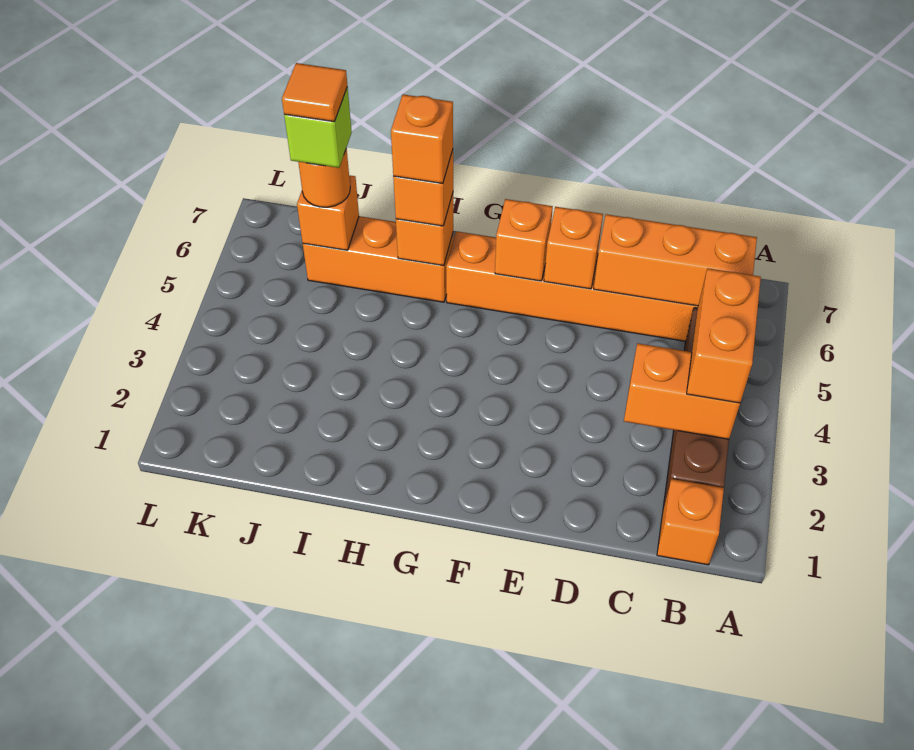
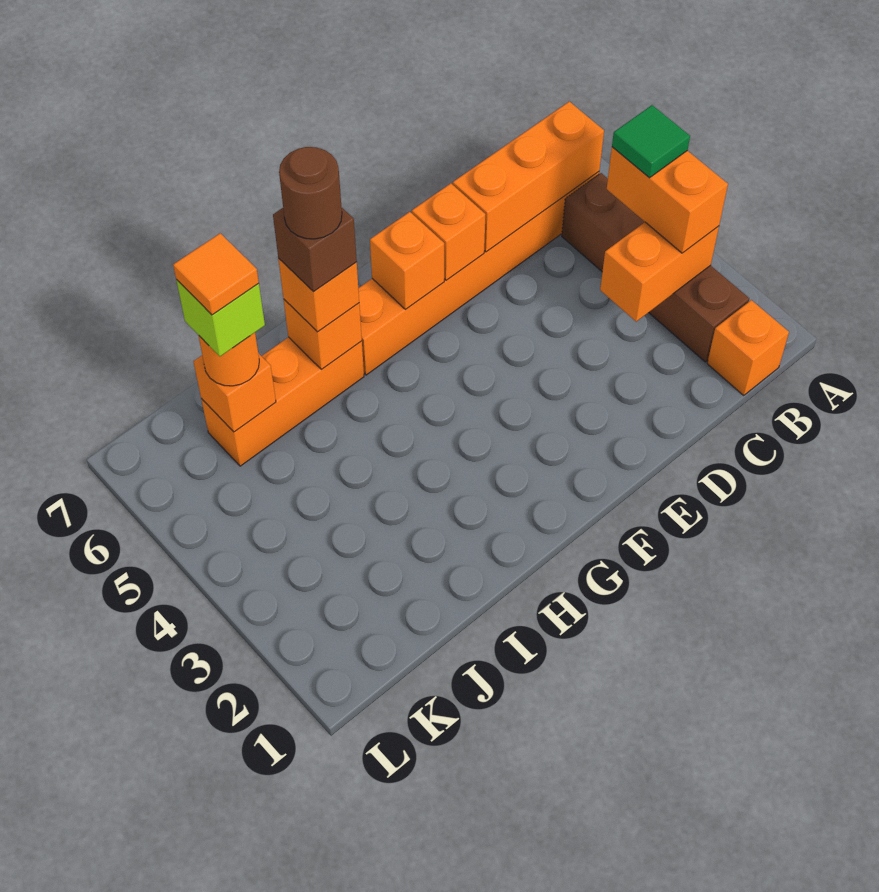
none -> green 1x1 tile [612,105,690,178]
orange 1x1 brick [391,95,453,184] -> brown 1x1 brick [273,208,357,292]
none -> brown 1x1 round brick [279,147,342,239]

